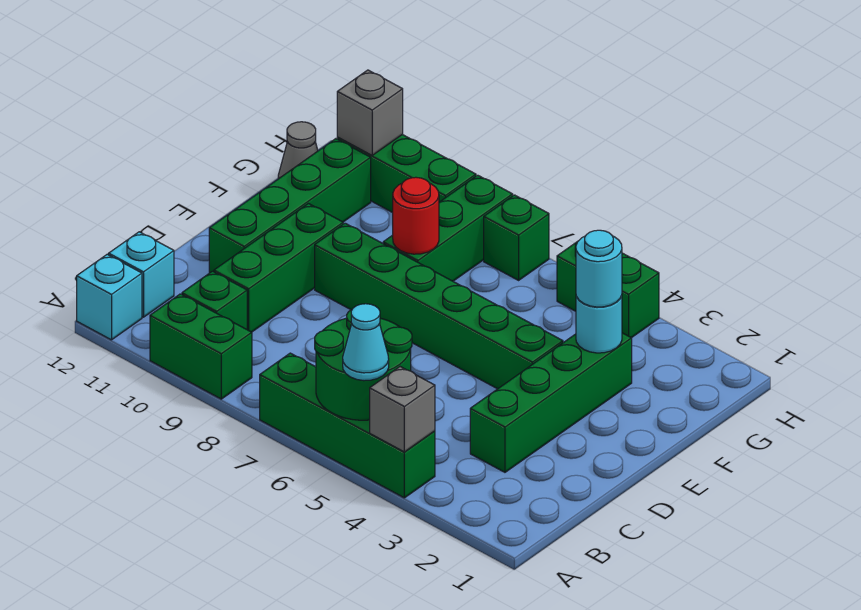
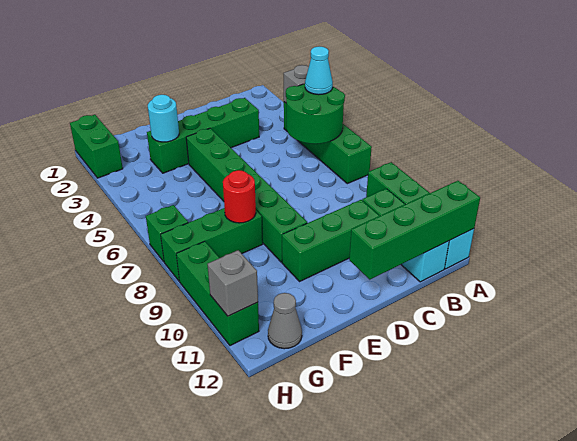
green 1x4 brick [209,139,371,273] -> green 1x4 brick moved to [349,181,480,279]
cyan 1x1 round brick [576,230,622,307] -> none
green 1x2 brick [557,242,659,338] -> green 1x2 brick moved to [70,115,123,178]

